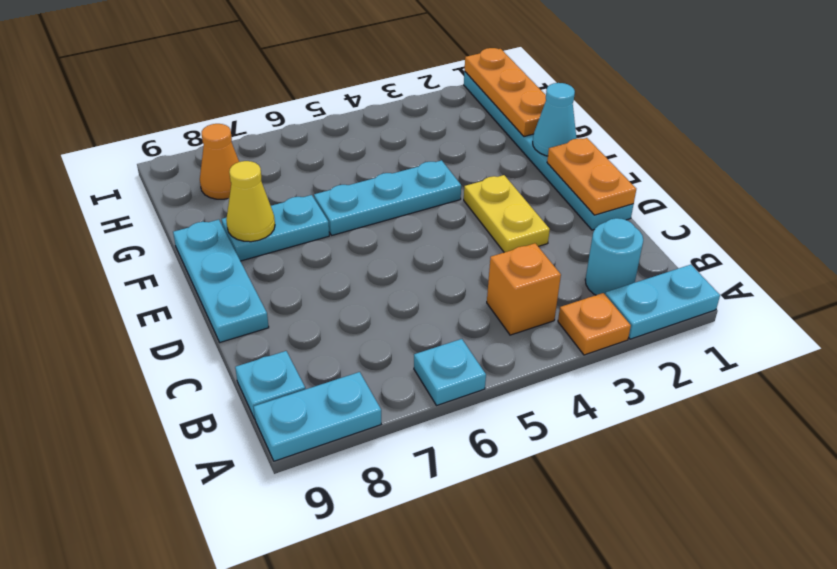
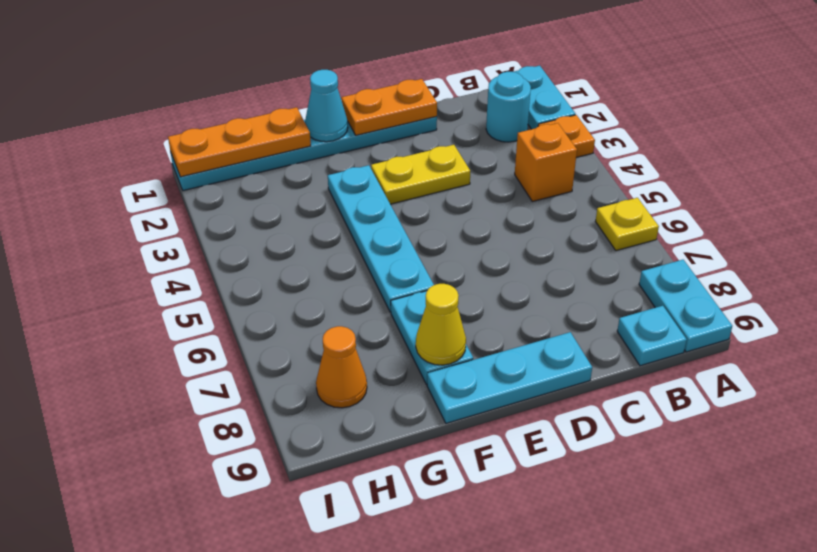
cyan 1x1 plate [414,339,486,405] -> yellow 1x1 plate [596,198,659,251]
cyan 1x3 plate [314,160,461,235] -> cyan 1x4 plate [328,165,434,312]

